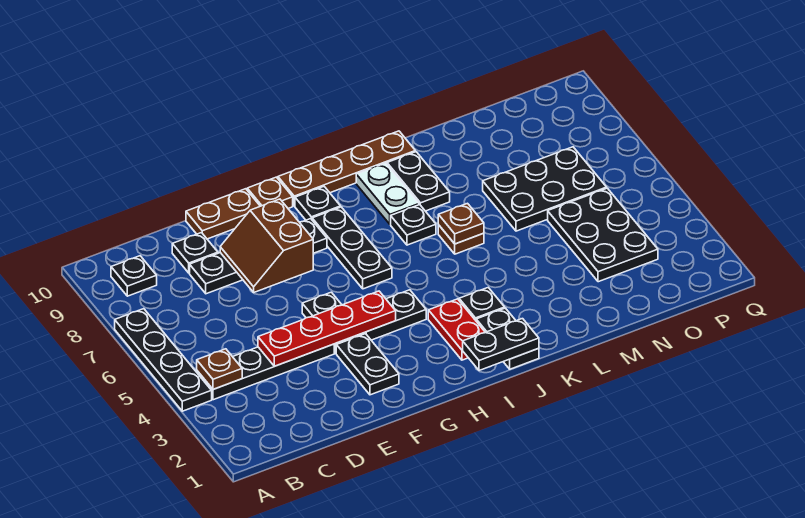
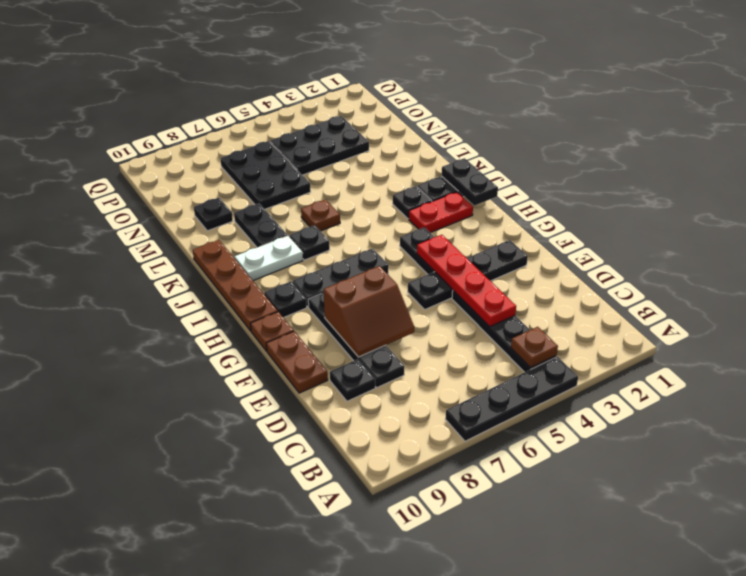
black 1x1 plate [111,256,157,296] -> black 1x1 plate moved to [194,198,233,231]
brown 1x1 plate [438,203,484,244] -> none
black 1x2 plate [387,152,450,211] -> black 1x2 plate turned to [234,203,287,247]

